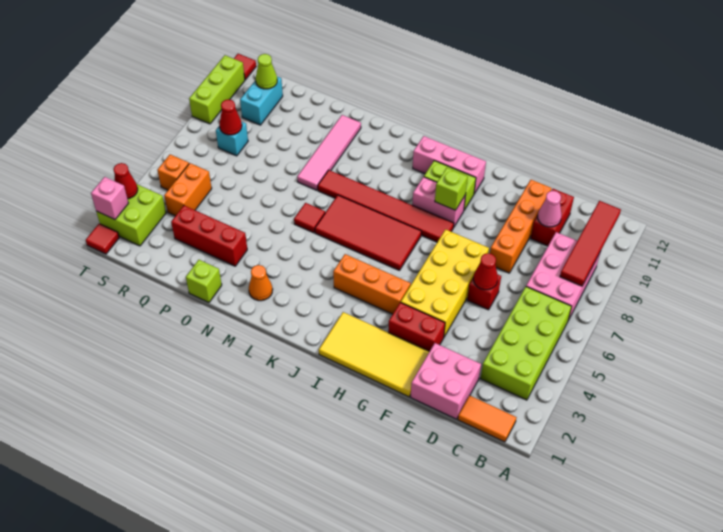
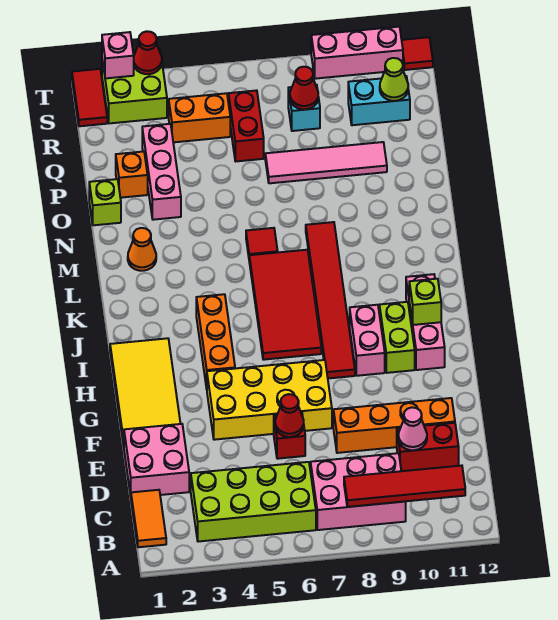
red 1x2 brick [388,302,445,351] -> red 1x2 brick moved to [228,90,264,161]
lime 1x1 brick [435,168,468,210] -> lime 1x1 brick moved to [409,279,441,325]
pink 1x4 tile [297,115,361,190] -> pink 1x4 tile moved to [265,142,387,183]
red 1x3 brick [171,206,247,266] -> pink 1x3 brick [142,124,181,220]
orange 1x1 brick [157,155,189,190] -> orange 1x1 brick moved to [116,151,148,198]
red 1x1 tile [86,224,119,254] -> red 1x2 tile [72,69,107,126]
lime 1x3 brick [189,55,245,124] -> pink 1x3 brick [311,27,403,79]

